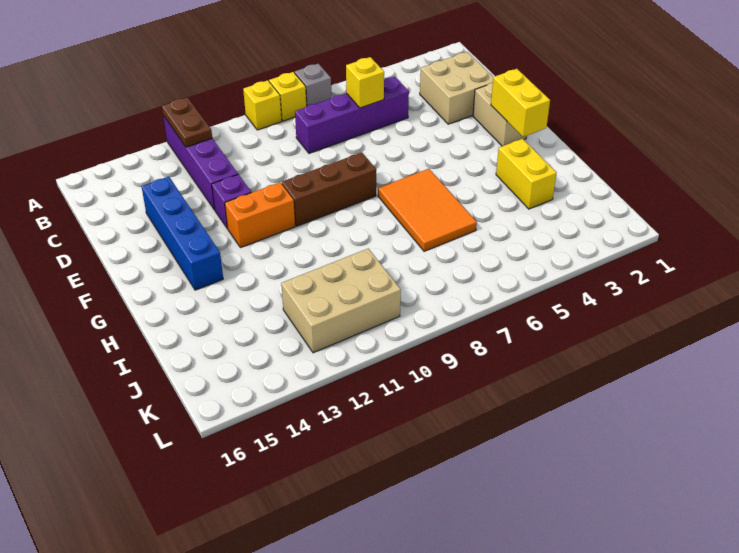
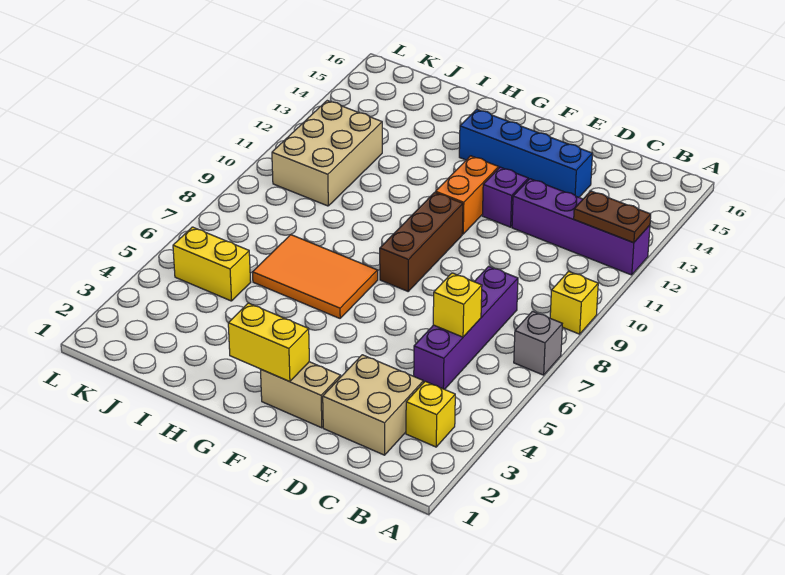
yellow 1x1 brick [269,72,307,121] -> yellow 1x1 brick moved to [406,381,455,447]
yellow 1x2 brick [496,139,556,209] -> yellow 1x2 brick moved to [173,227,251,301]

